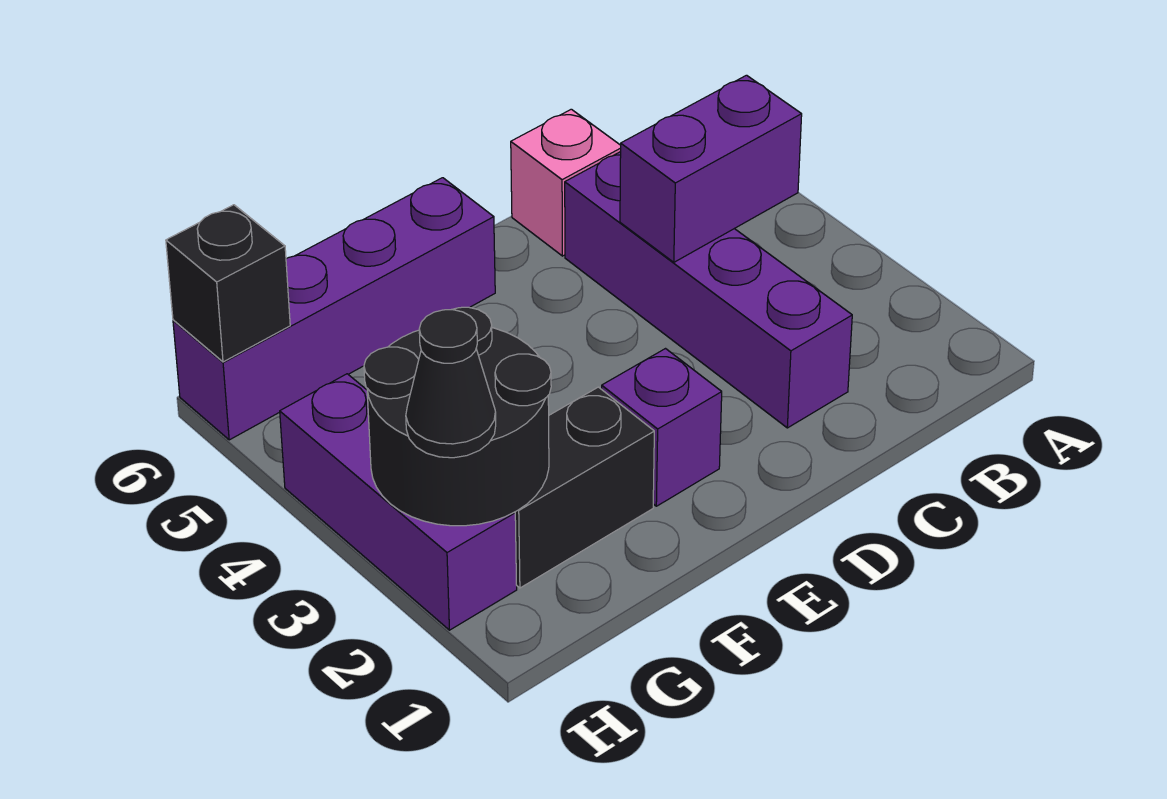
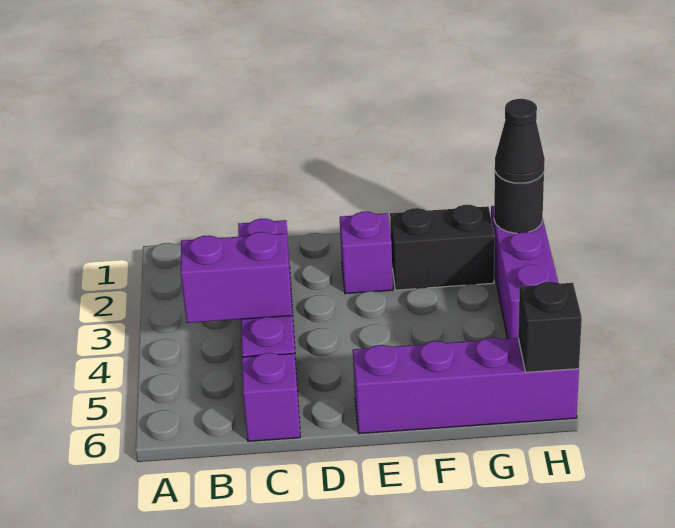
pink 1x1 brick [511,109,621,256] -> purple 1x1 brick [242,353,300,441]
black 2x2 round brick [364,307,551,526] -> black 1x1 round brick [494,172,544,233]

